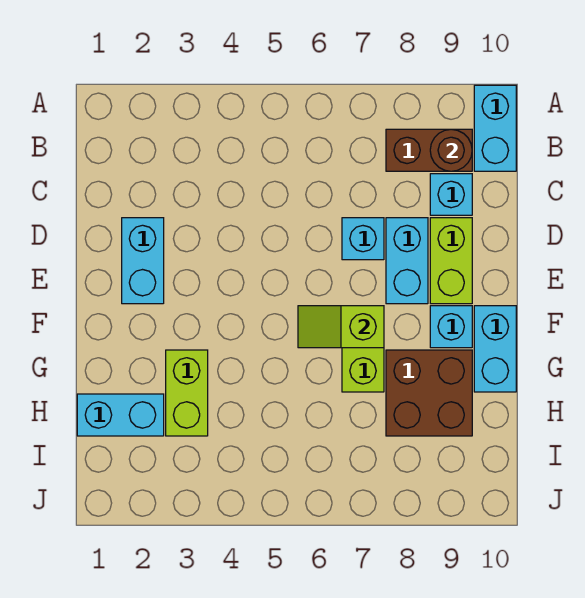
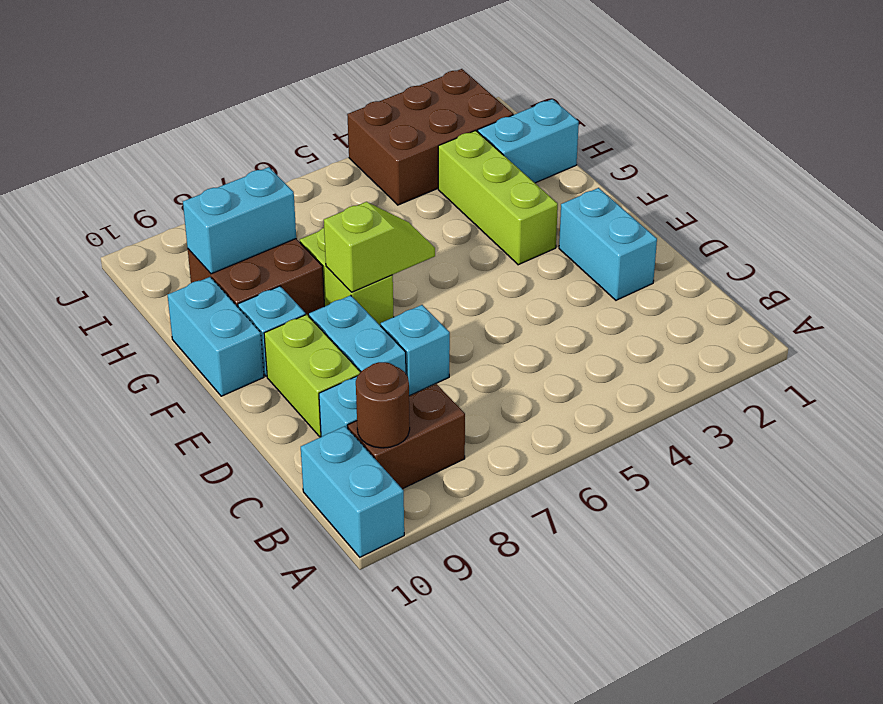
lime 1x2 brick [166,350,208,436] -> lime 1x3 brick [438,131,558,265]
none -> cyan 1x2 brick [183,167,296,274]
none -> brown 2x3 brick [347,69,513,205]

